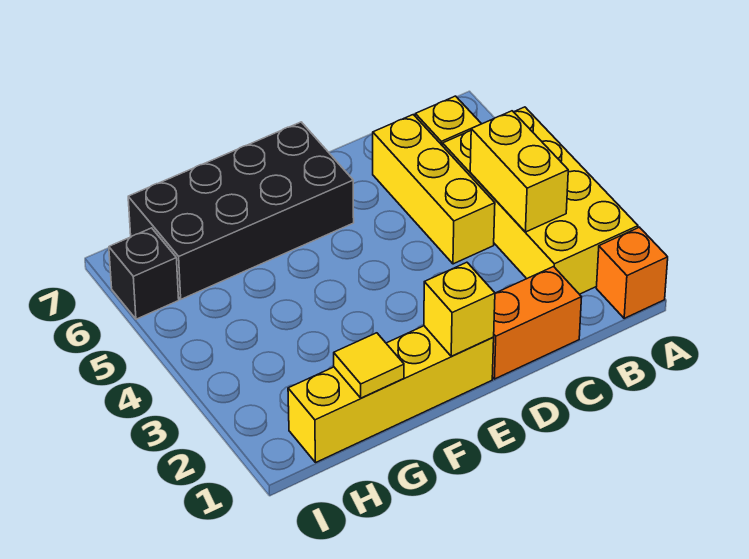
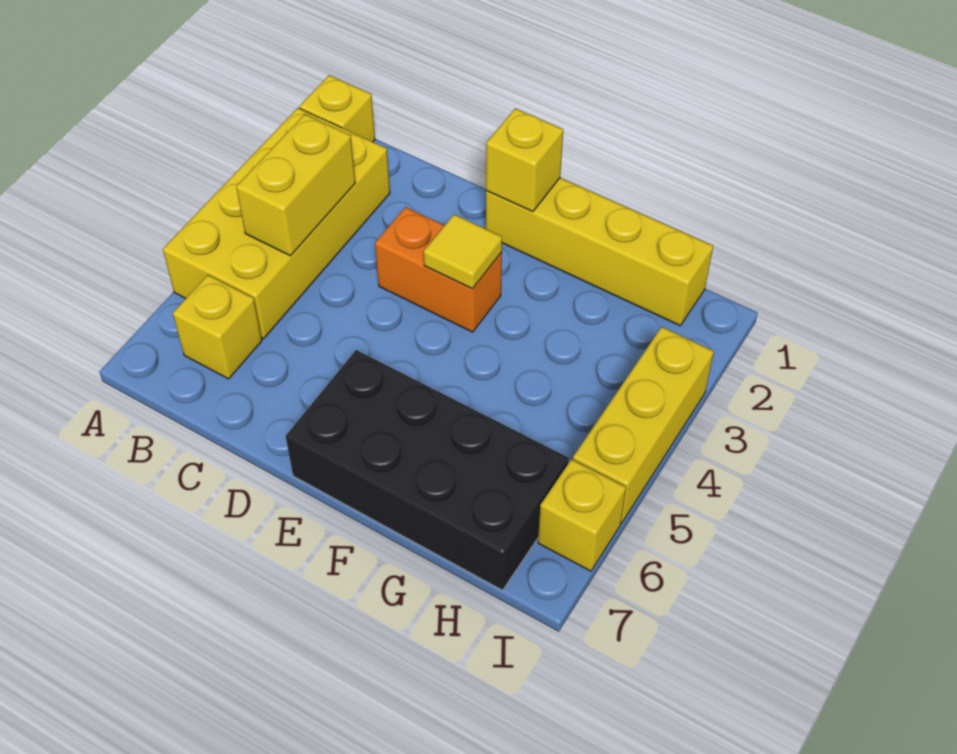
orange 1x1 brick [596,227,668,318] -> yellow 1x1 brick [299,75,375,142]
orange 1x2 brick [492,267,582,379] -> orange 1x2 brick moved to [375,207,502,332]
yellow 1x3 brick [373,115,495,264] -> yellow 1x3 brick moved to [573,327,714,523]
yellow 1x1 tile [334,333,404,398] -> yellow 1x1 tile moved to [424,214,502,289]
black 1x1 brick [109,228,179,319] -> yellow 1x1 brick [538,459,626,571]

